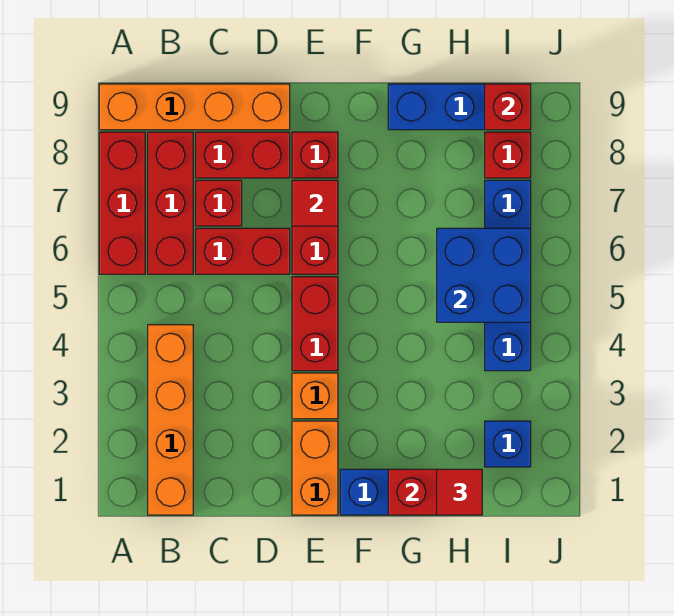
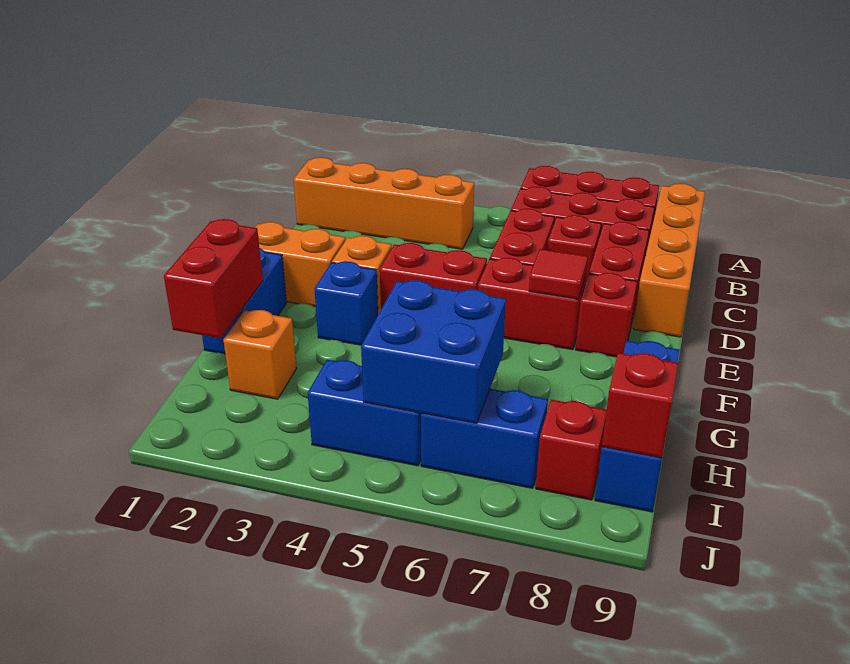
red 1x1 tile [437,469,482,515] -> none
none -> orange 1x1 brick [223,310,296,399]
blue 1x1 brick [485,421,531,467] -> blue 1x1 brick moved to [314,261,378,345]

